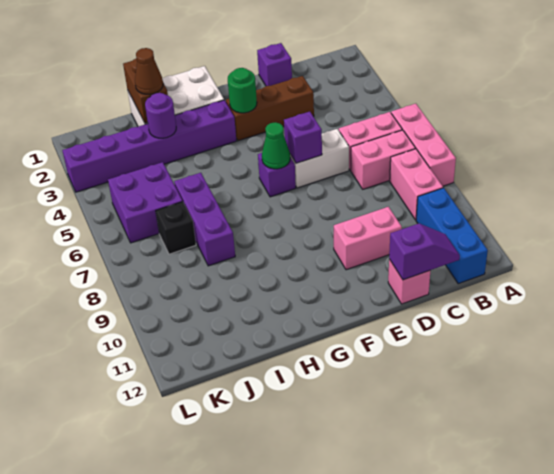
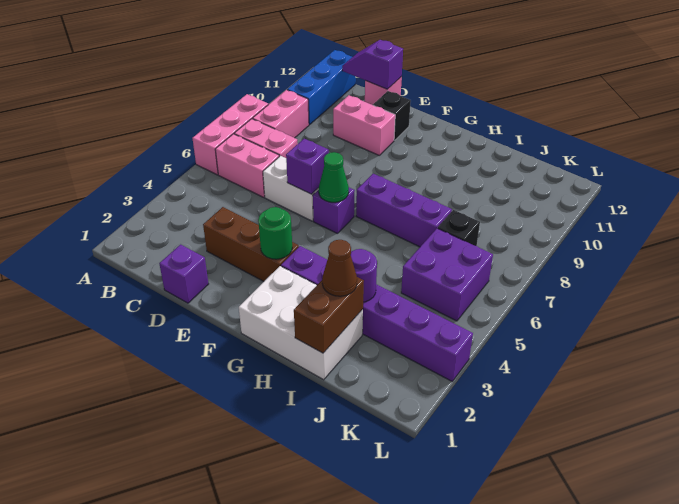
none -> black 1x1 brick [373,91,411,140]
purple 1x3 brick [174,173,235,266] -> purple 1x3 brick turned to [356,174,452,247]

